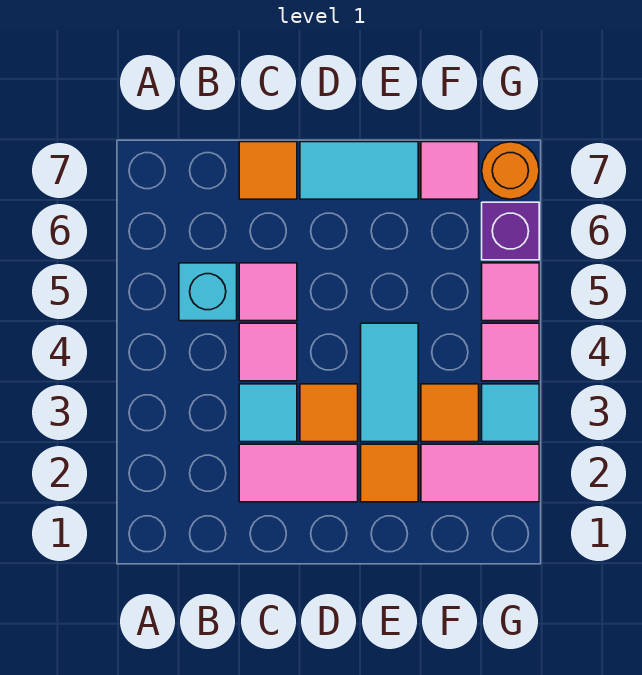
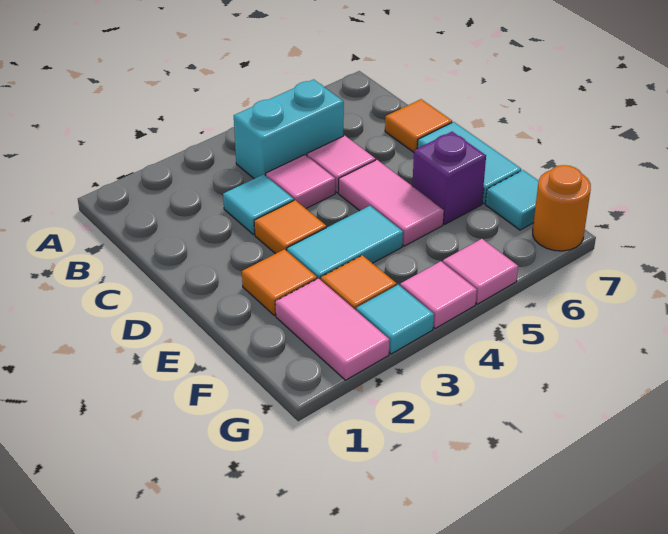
cyan 1x1 brick [179,263,237,321] -> cyan 1x2 brick [234,79,344,179]
pink 1x2 tile [239,444,358,502] -> pink 1x2 tile moved to [339,160,444,246]
pink 1x1 tile [421,142,479,199] -> cyan 1x1 tile [485,170,539,230]
purple 1x1 brick [482,202,539,260] -> purple 1x1 brick moved to [412,132,486,224]

